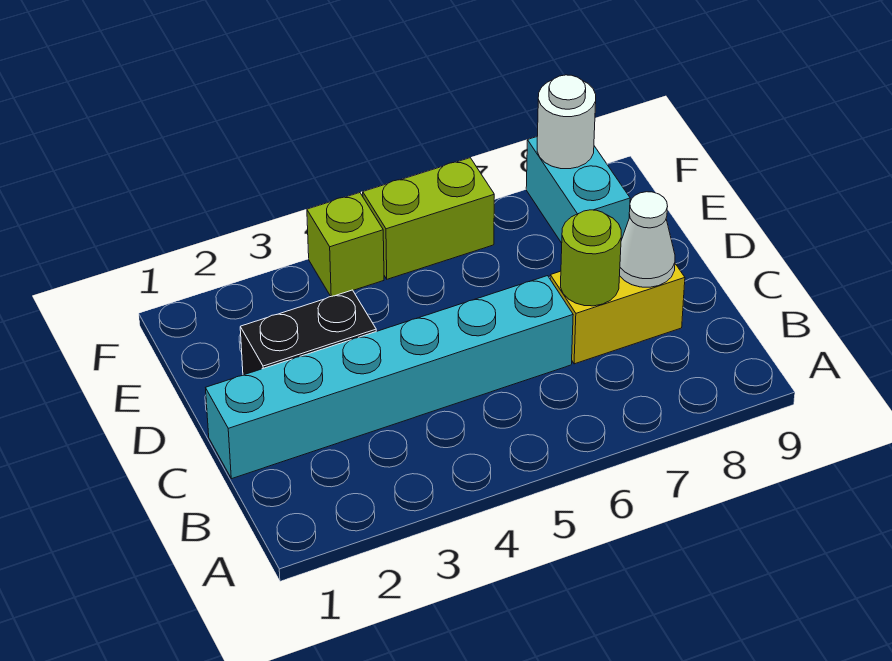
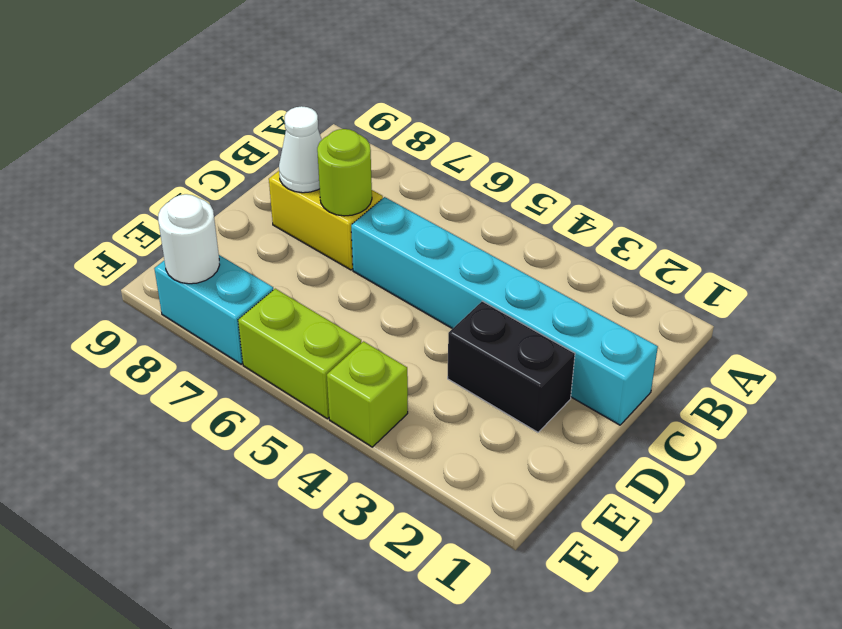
cyan 1x2 brick [526,137,630,243] -> cyan 1x2 brick turned to [154,255,273,364]

